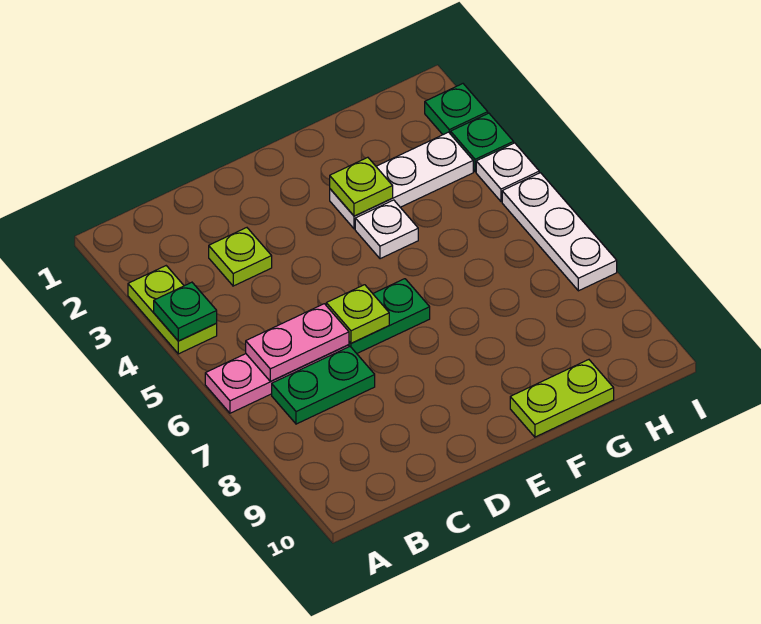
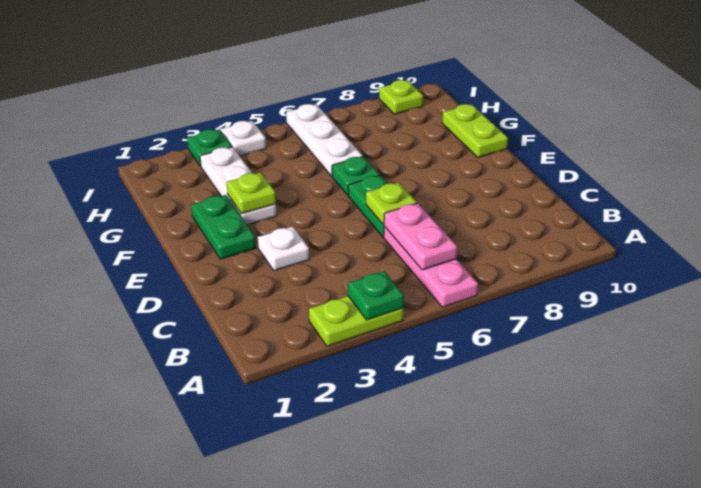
green 1x2 plate [272,347,375,424] -> green 1x2 plate moved to [191,195,256,259]
lime 1x1 plate [209,228,272,286] -> lime 1x1 plate moved to [379,80,423,114]
white 1x1 plate [355,200,418,259] -> white 1x1 plate moved to [258,227,309,271]
green 1x1 plate [425,84,488,135] -> green 1x1 plate moved to [332,156,380,195]
white 1x3 plate [502,173,617,291] -> white 1x3 plate turned to [286,104,363,176]

